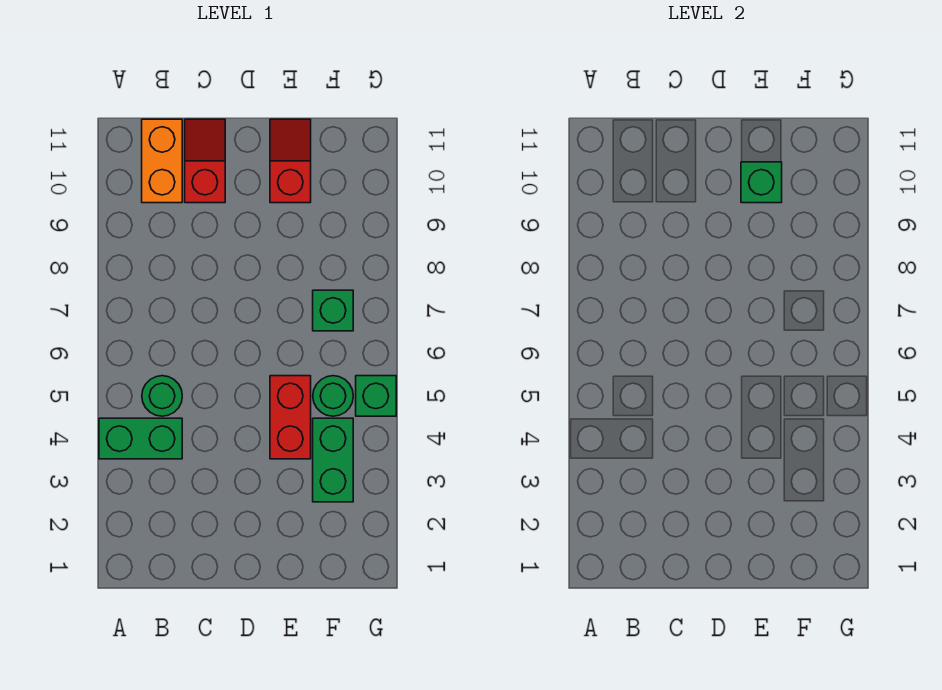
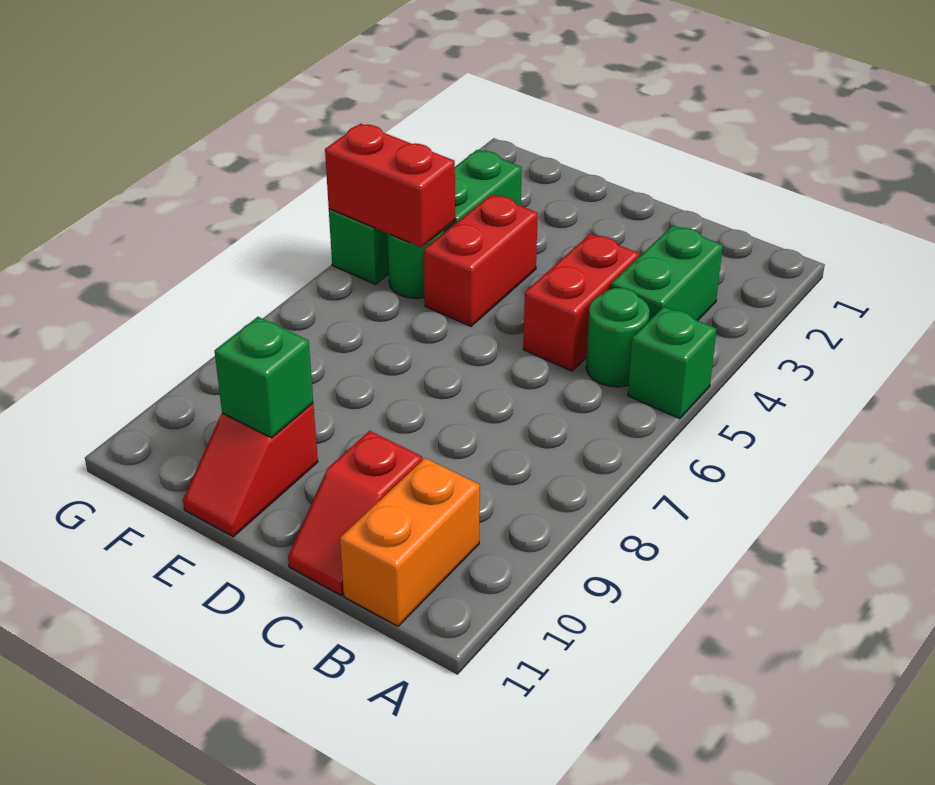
green 1x2 brick [99,418,182,459] -> green 1x2 brick turned to [611,226,723,321]
none -> red 1x2 brick [523,234,639,371]
none -> red 1x2 brick [325,124,455,247]
green 1x1 brick [313,290,353,331] -> green 1x1 brick moved to [628,307,717,419]

